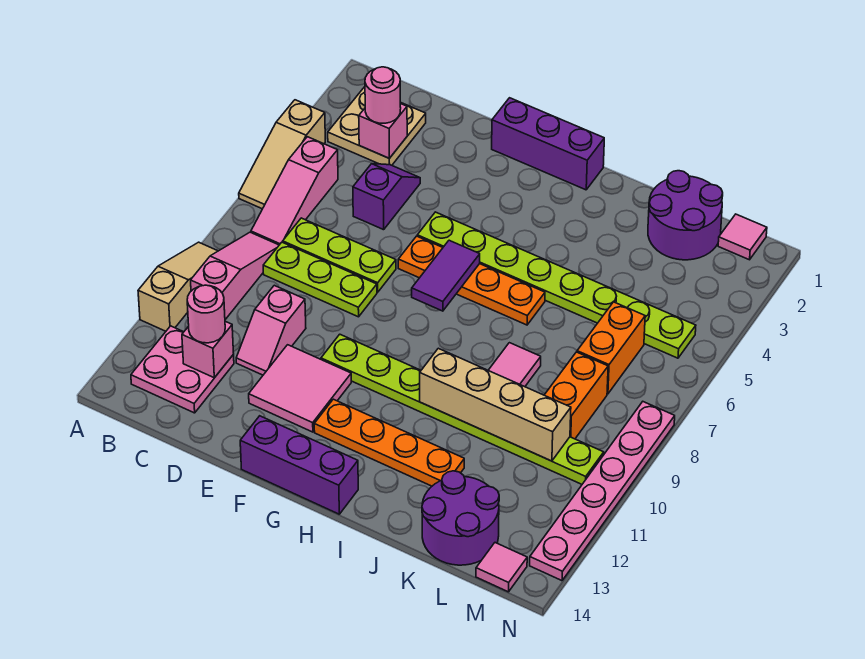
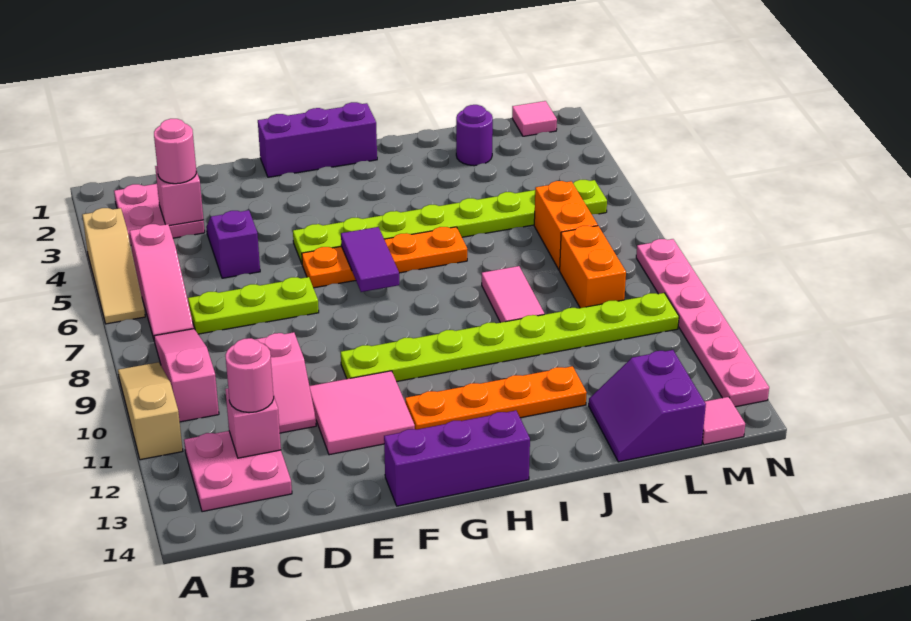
tan 2x2 plate [328,87,426,165] -> pink 2x2 plate [114,184,205,245]
lime 1x3 plate [263,242,377,317] -> none
tan 1x4 brick [420,348,571,461] -> none
purple 2x2 round brick [648,171,723,260] -> purple 1x1 round brick [456,105,493,166]
purple 2x2 round brick [422,471,499,565] -> purple 2x2 slope [589,350,706,462]

